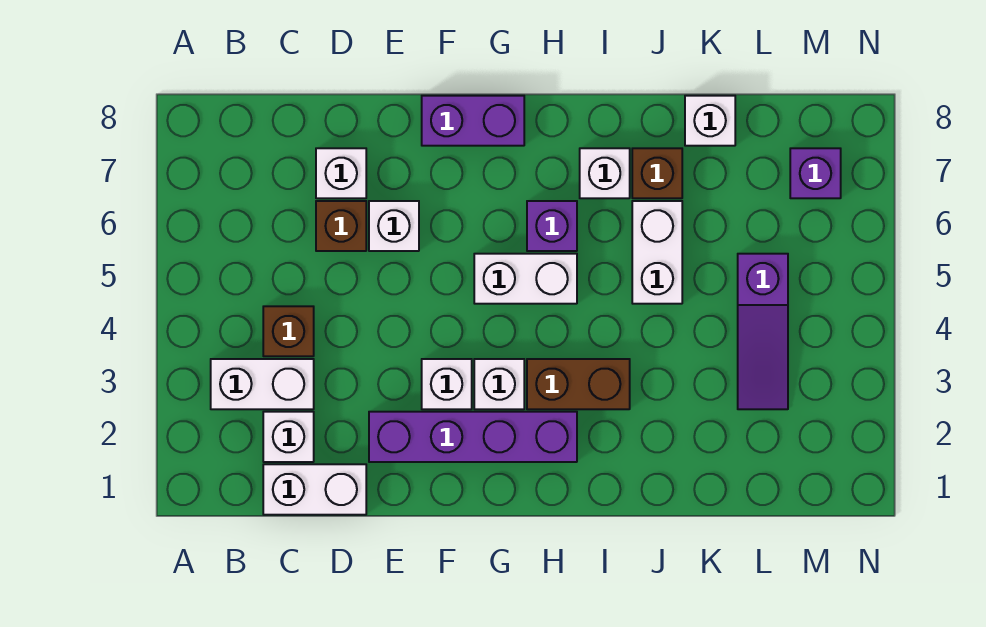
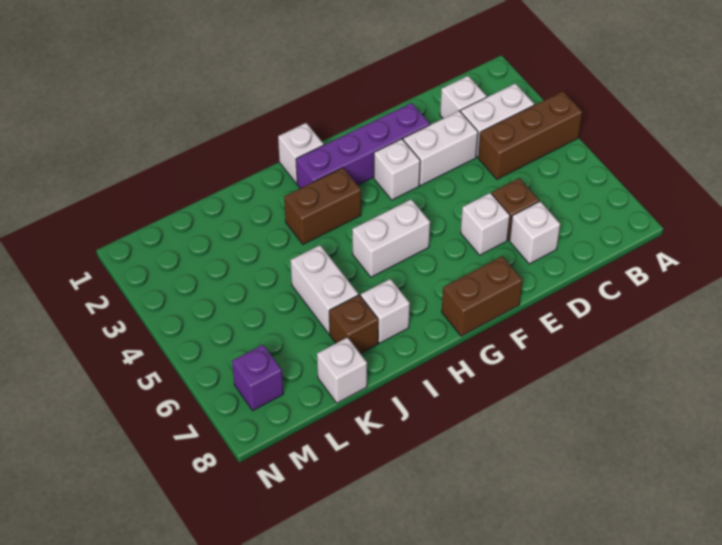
white 1x2 brick [263,464,366,515] -> white 1x2 brick moved to [403,111,478,185]
brown 1x1 brick [263,306,314,356] -> brown 1x3 brick [478,91,582,179]
purple 1x2 brick [422,96,524,146] -> brown 1x2 brick [442,256,523,336]
white 1x1 brick [474,359,524,409] -> white 1x1 brick moved to [278,123,324,184]
purple 1x1 brick [527,201,577,251] -> none
purple 1x3 slope [738,254,788,409] -> none

